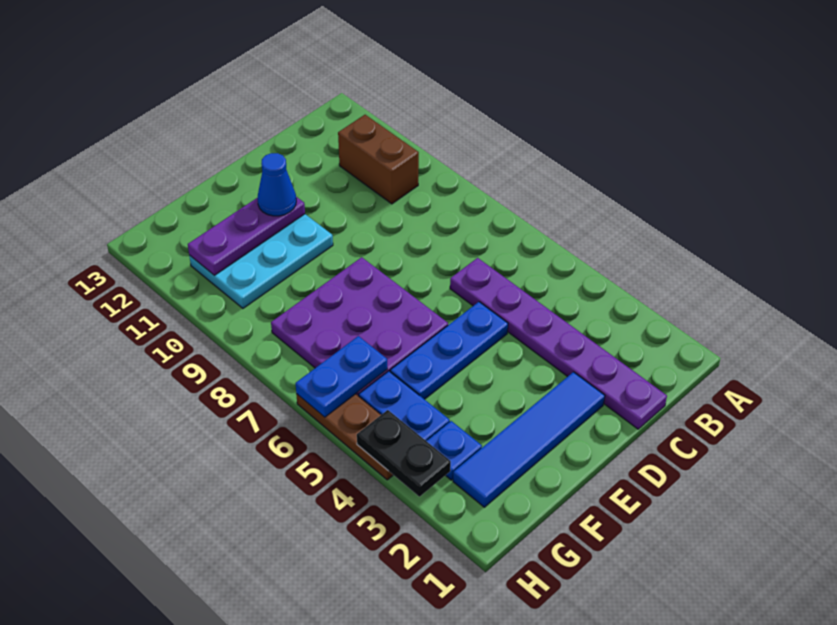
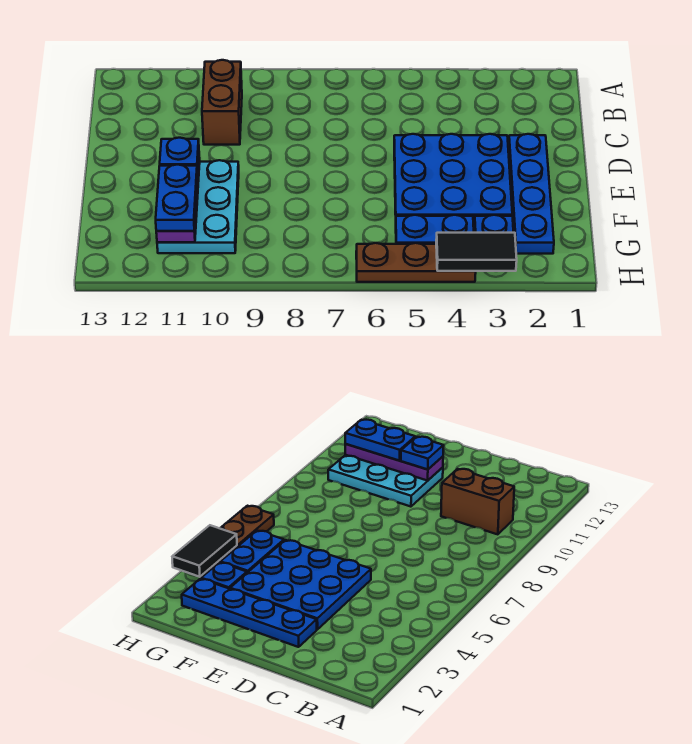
brown 1x2 brick [338,115,419,204] -> brown 1x2 brick turned to [202,60,242,145]
purple 1x6 plate [450,258,667,429] -> none
blue 1x4 tile [453,372,605,507] -> blue 1x4 plate [509,134,554,254]
blue 1x3 plate [390,302,508,399] -> blue 3x3 plate [394,134,512,225]
purple 3x3 plate [271,257,448,396] -> none
blue 1x1 cone [257,153,296,216] -> blue 1x1 plate [160,138,199,175]
blue 1x2 plate [296,336,387,417] -> blue 1x2 plate moved to [156,165,198,231]
black 1x2 plate [357,410,451,497] -> black 1x2 tile [436,233,517,271]

